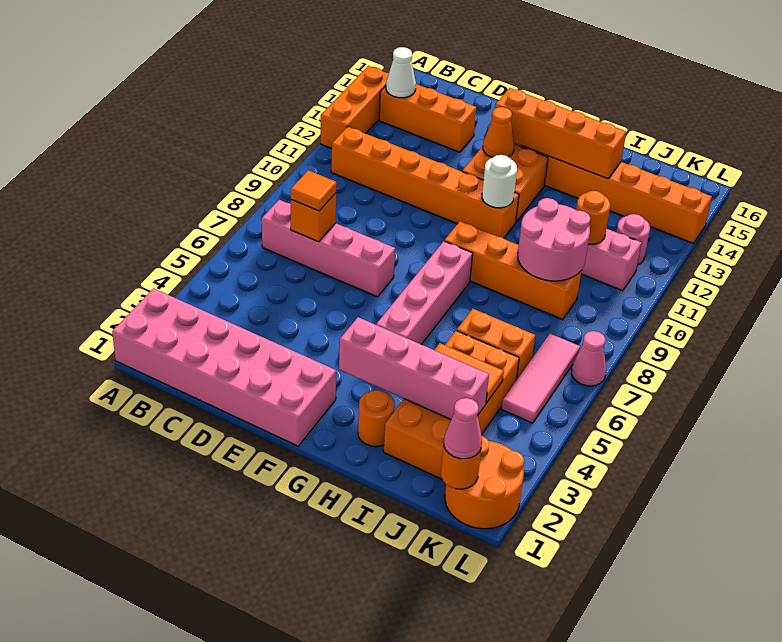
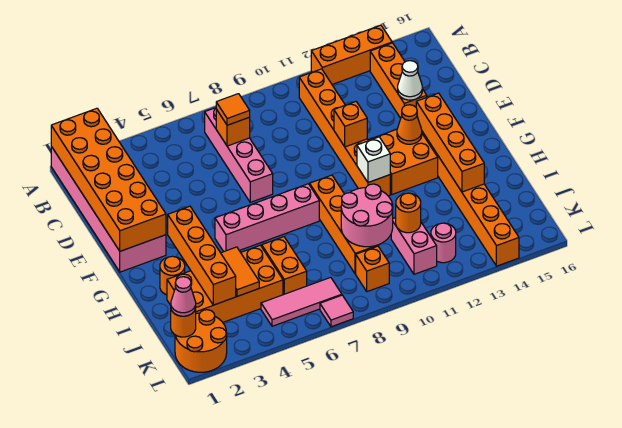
none -> orange 2x6 brick [51,108,166,251]
white 1x1 cone [386,47,416,98] -> white 1x1 cone moved to [398,61,422,100]
none -> orange 1x1 brick [334,102,367,147]
pink 1x4 brick [339,317,489,419] -> orange 1x4 brick [168,206,236,305]
white 1x1 round brick [482,155,517,208] -> white 1x1 brick [357,137,390,182]
none -> orange 1x1 brick [356,246,389,292]
pink 1x1 cone [572,331,606,386] -> pink 1x1 tile [320,295,353,327]

